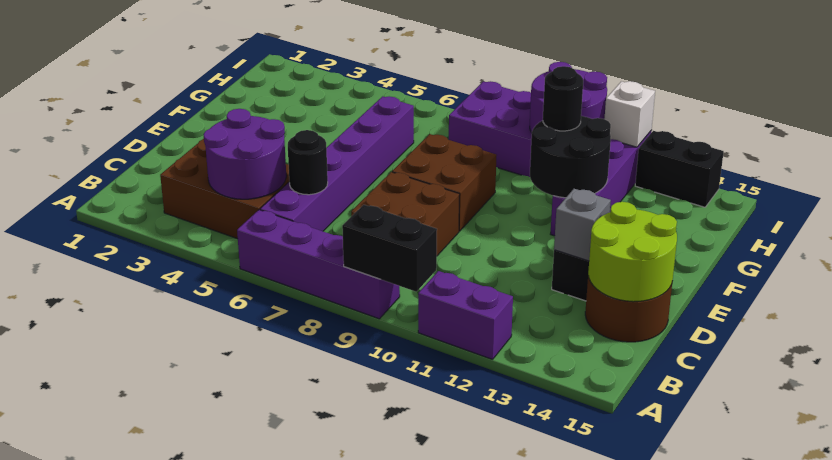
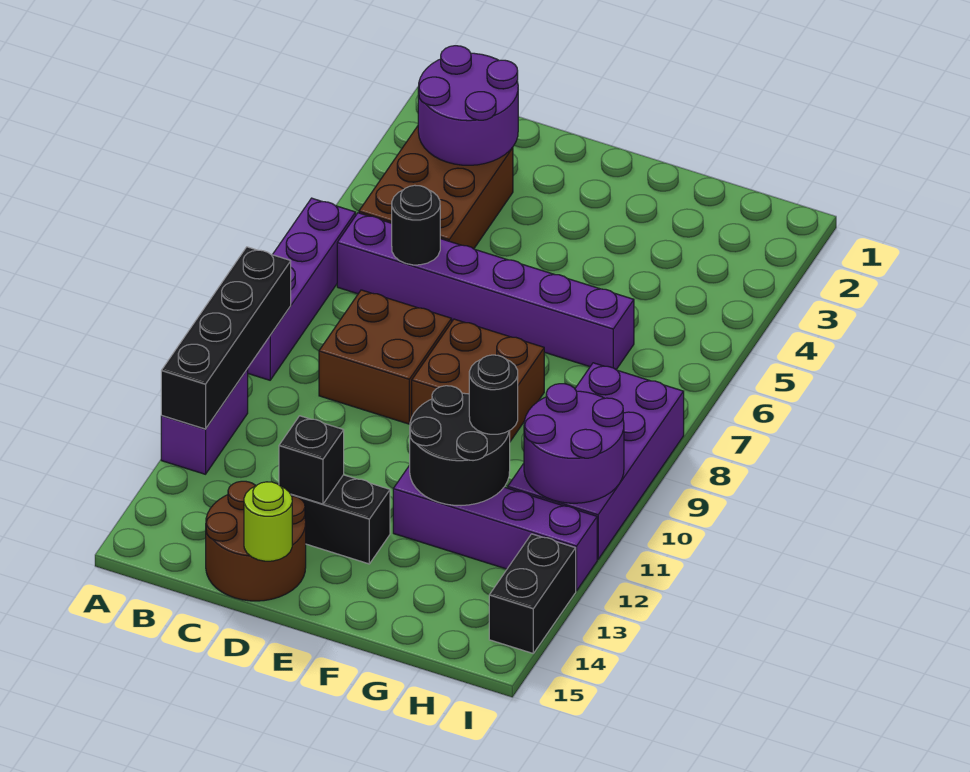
black 1x2 brick [342,205,437,292] -> black 1x4 brick [161,247,291,429]
purple 2x2 round brick [204,109,286,199] -> purple 2x2 round brick moved to [418,46,518,165]
lime 2x2 round brick [588,202,677,302] -> lime 1x1 round brick [244,482,292,561]
grey 1x1 brick [554,189,611,261] -> black 1x1 brick [279,416,344,504]
white 1x1 brick [605,81,655,147] -> none

